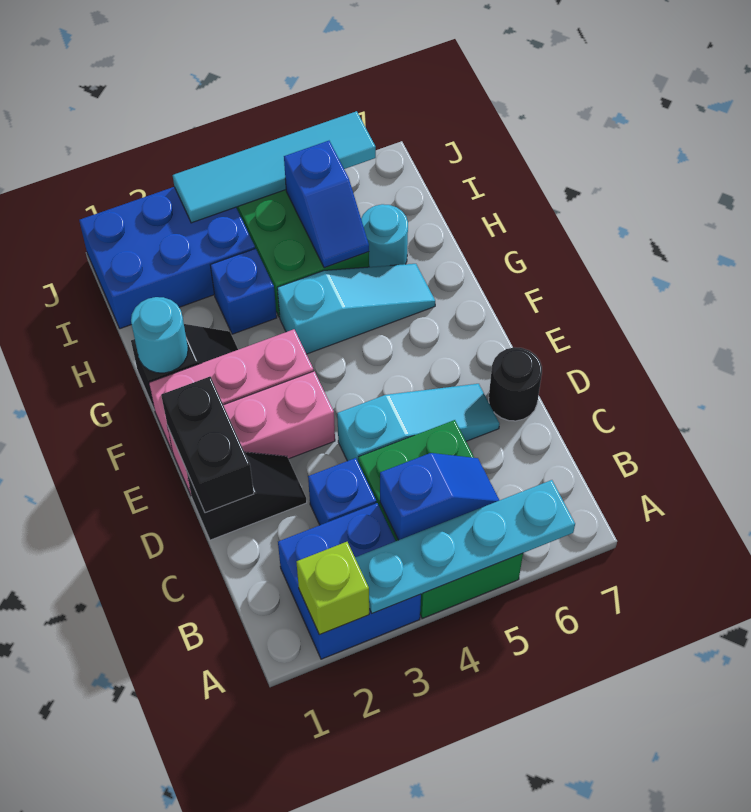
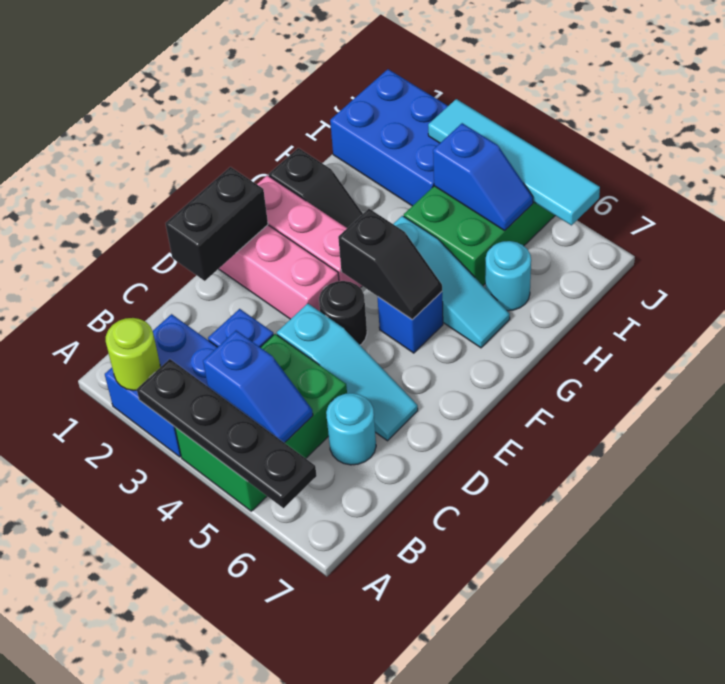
lime 1x1 brick [296,542,369,635] -> lime 1x1 round brick [106,318,161,390]
cyan 1x4 plate [355,480,575,613] -> black 1x4 plate [137,359,317,508]
black 1x2 slope [187,452,307,540] -> black 1x2 slope moved to [338,209,442,320]
black 1x1 round brick [489,347,542,421] -> black 1x1 round brick moved to [319,281,367,345]
cyan 1x1 round brick [131,297,188,373] -> cyan 1x1 round brick moved to [326,393,376,465]
blue 1x1 brick [210,248,277,334] -> blue 1x1 brick moved to [378,292,443,353]
blue 1x2 slope [284,141,369,268] -> blue 1x2 slope turned to [433,123,533,231]

